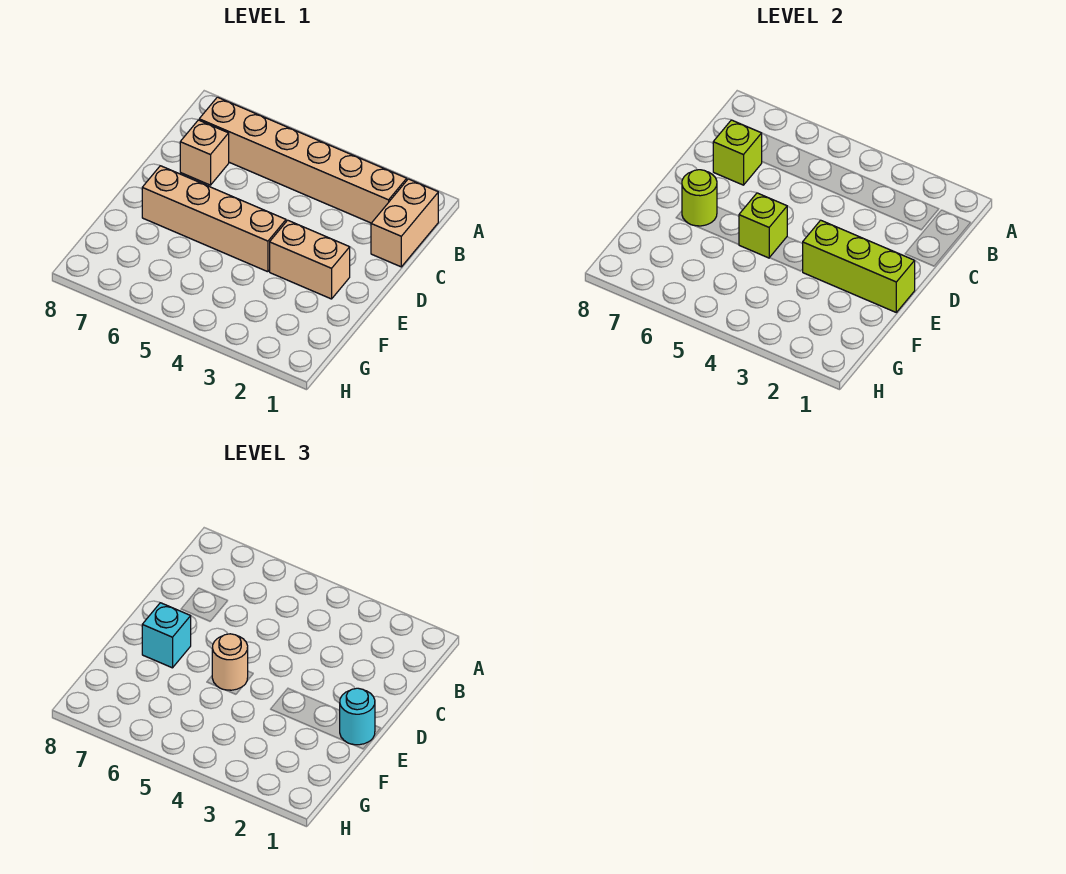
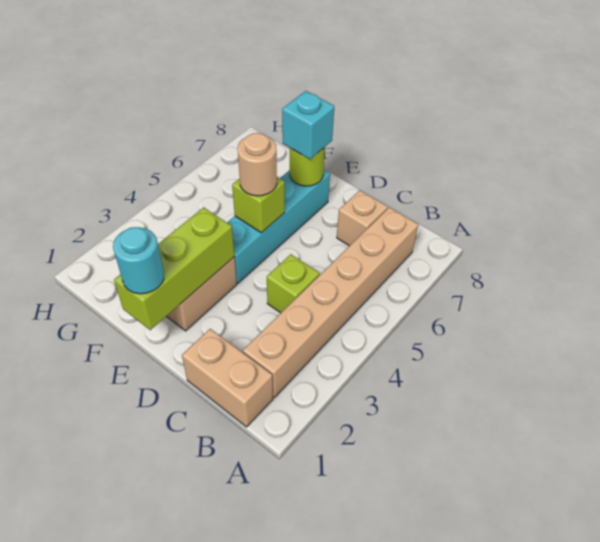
lime 1x1 brick [713,120,762,185] -> lime 1x1 brick moved to [267,254,320,313]
tan 1x4 brick [142,166,286,272] -> cyan 1x4 brick [227,170,330,283]

